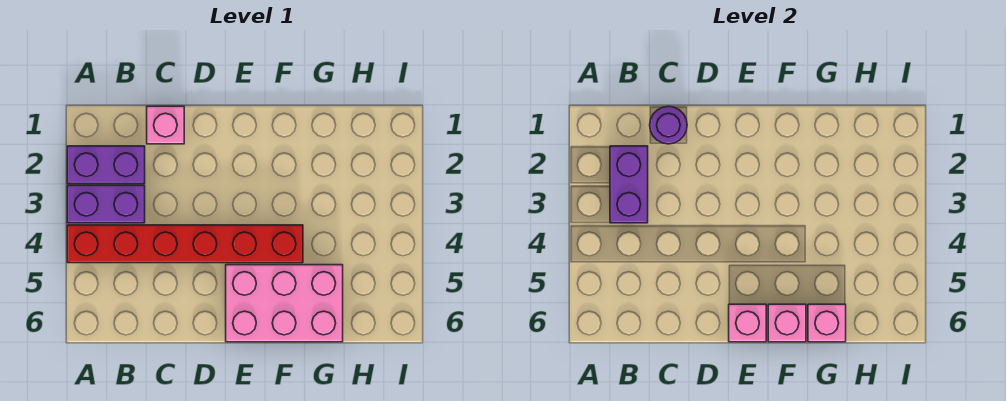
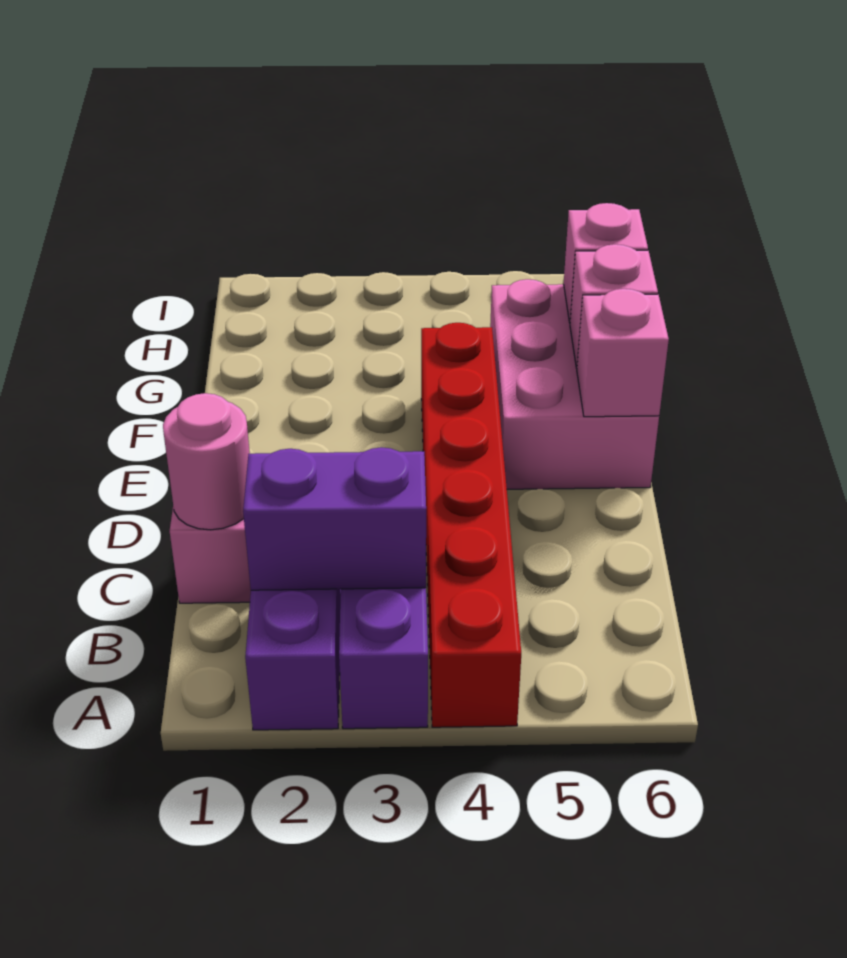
purple 1x1 round brick [650,106,687,144] -> pink 1x1 round brick [163,393,250,530]

